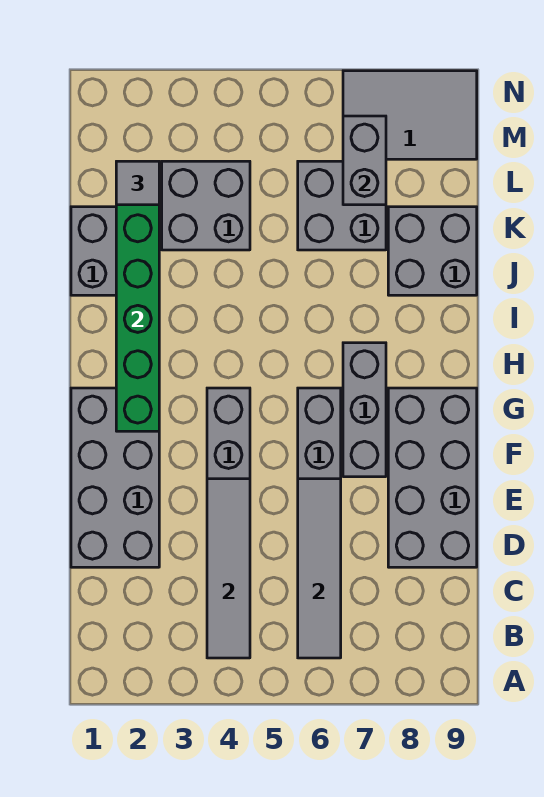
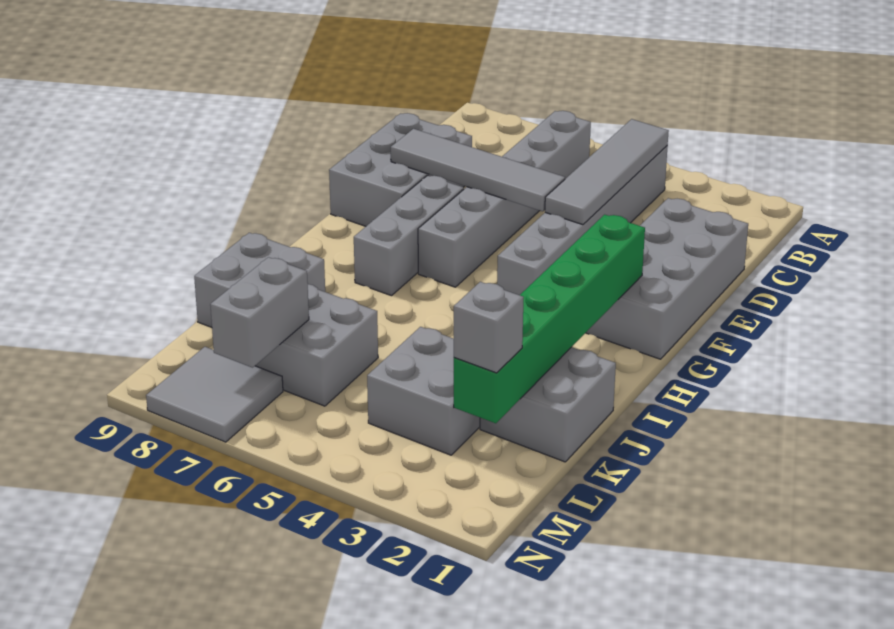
grey 1x4 tile [298,479,341,658] -> grey 1x4 tile turned to [391,129,565,211]
grey 2x4 brick [388,388,477,567] -> grey 2x3 brick [329,113,472,226]
grey 1x1 tile [116,161,159,205] -> grey 1x1 brick [454,282,524,373]
grey 2x3 tile [343,71,477,159] -> grey 2x2 tile [146,347,283,442]

